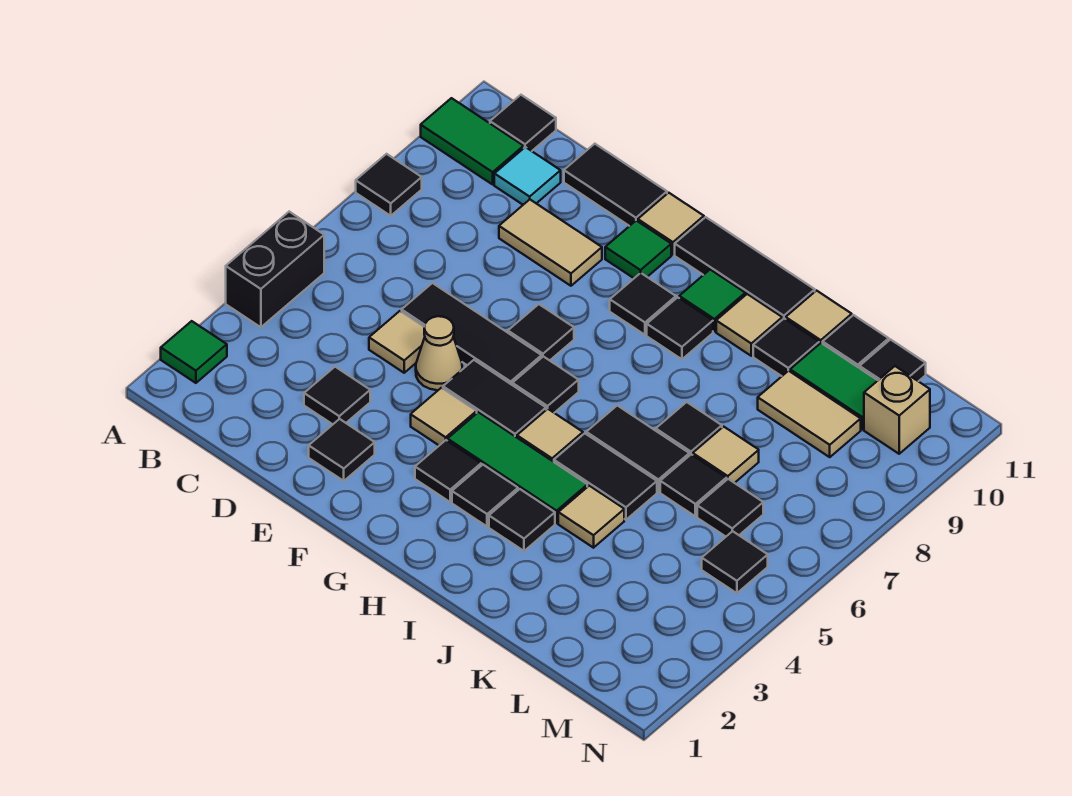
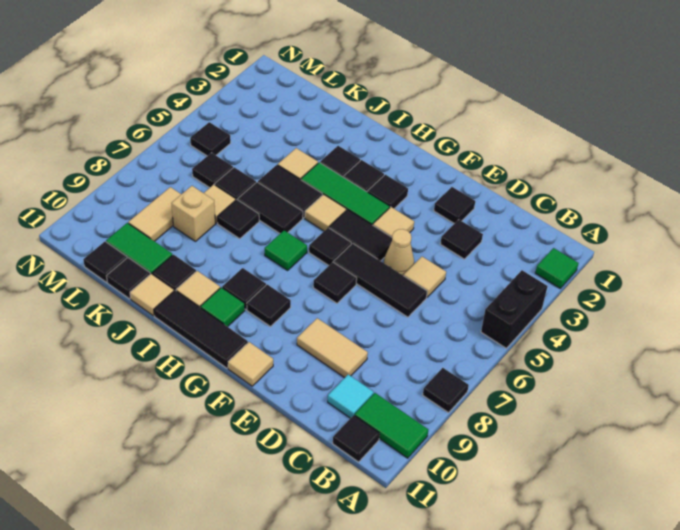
black 1x2 tile [564,144,667,226] -> none
green 1x1 tile [605,221,671,278] -> green 1x1 tile moved to [265,230,307,270]
tan 1x2 tile [758,371,861,457] -> tan 1x2 tile turned to [128,187,181,241]
tan 1x1 brick [864,366,930,454] -> tan 1x1 brick moved to [171,186,215,241]

